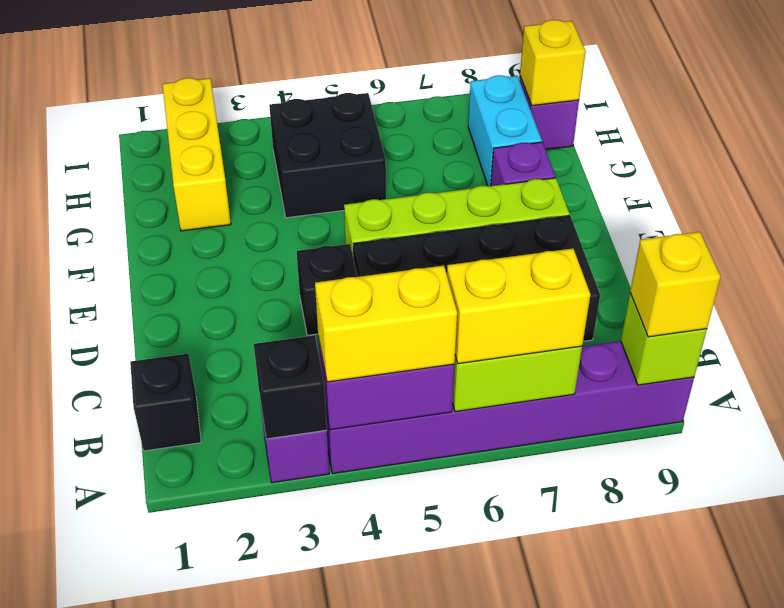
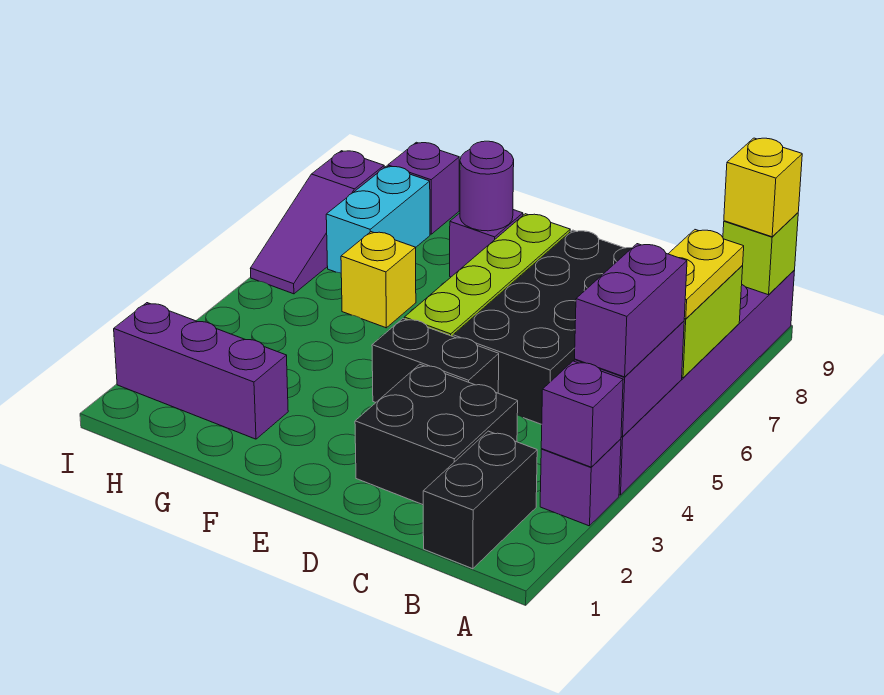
black 1x1 brick [254,335,327,439] -> purple 1x1 brick [541,361,623,467]
yellow 1x2 brick [315,266,457,382] -> purple 1x2 brick [575,244,687,377]
yellow 1x2 brick [447,248,591,364] -> yellow 1x2 plate [669,230,744,319]
black 1x1 brick [130,354,201,451] -> black 1x2 brick [423,431,537,569]
black 1x1 brick [297,244,357,335] -> black 1x2 brick [372,319,499,402]
none -> purple 1x1 round brick [460,141,514,231]
yellow 1x3 brick [162,78,231,231] -> purple 1x3 brick [114,303,288,439]
black 2x2 brick [269,93,386,218] -> black 2x2 brick moved to [355,364,518,505]
cyan 1x2 brick [468,75,542,186] -> cyan 1x2 brick turned to [326,166,430,273]
yellow 1x1 brick [520,20,586,106] -> yellow 1x1 brick moved to [341,232,416,328]
none -> purple 1x3 slope [250,151,384,294]

